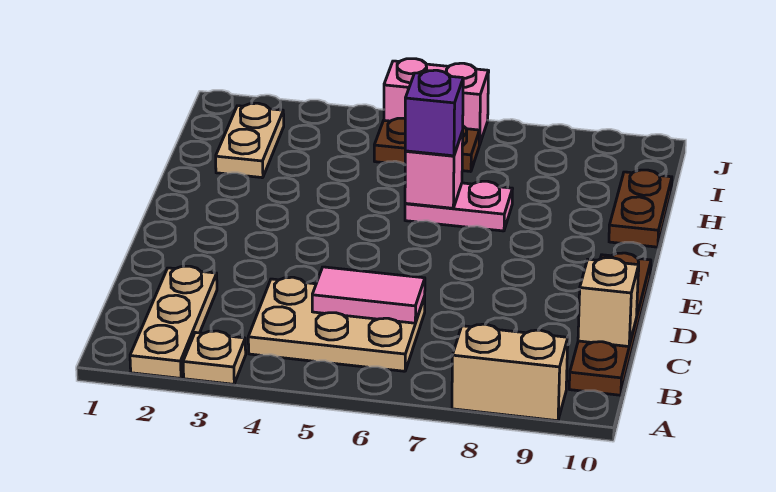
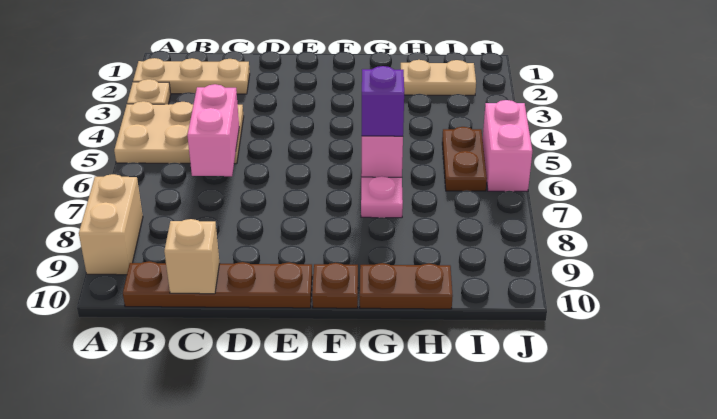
tan 2x3 plate [248,277,425,371] -> tan 2x3 plate turned to [114,101,244,164]
pink 1x2 tile [312,267,425,323] -> pink 1x2 brick [187,84,239,176]
none -> brown 1x1 plate [312,263,358,308]

